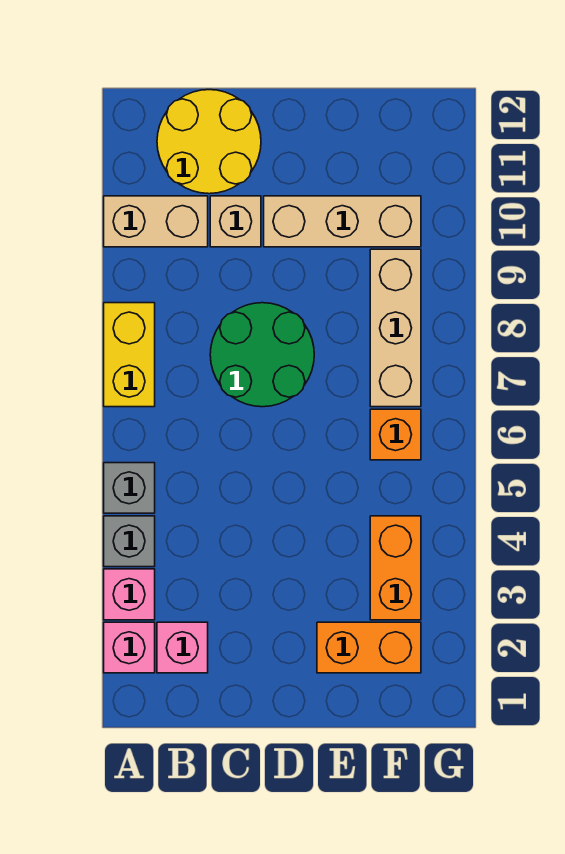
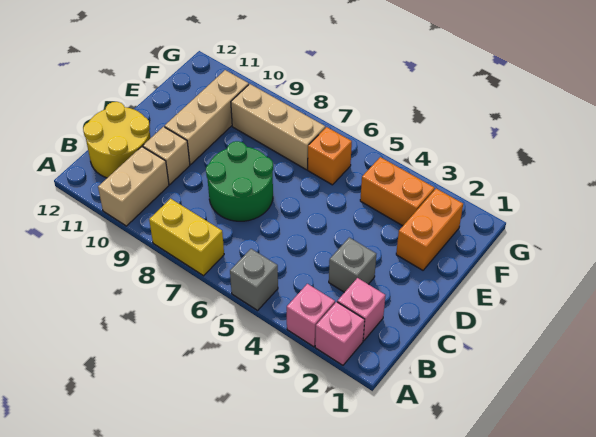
grey 1x1 brick [104,516,155,567] -> grey 1x1 brick moved to [329,238,376,292]

